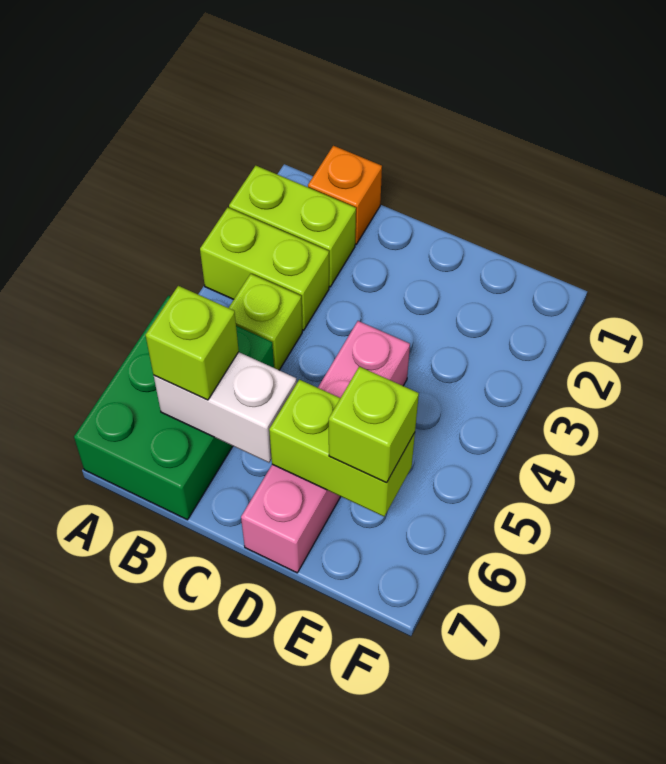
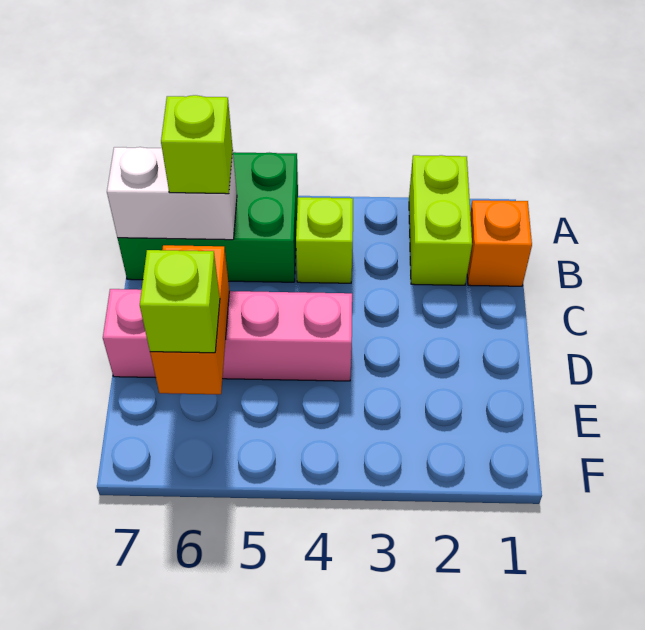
lime 1x2 brick [200,207,329,330] -> none
white 1x2 brick [154,352,297,463] -> white 1x2 brick turned to [107,147,237,240]
lime 1x2 brick [269,380,415,516] -> orange 1x2 brick [150,245,229,394]

